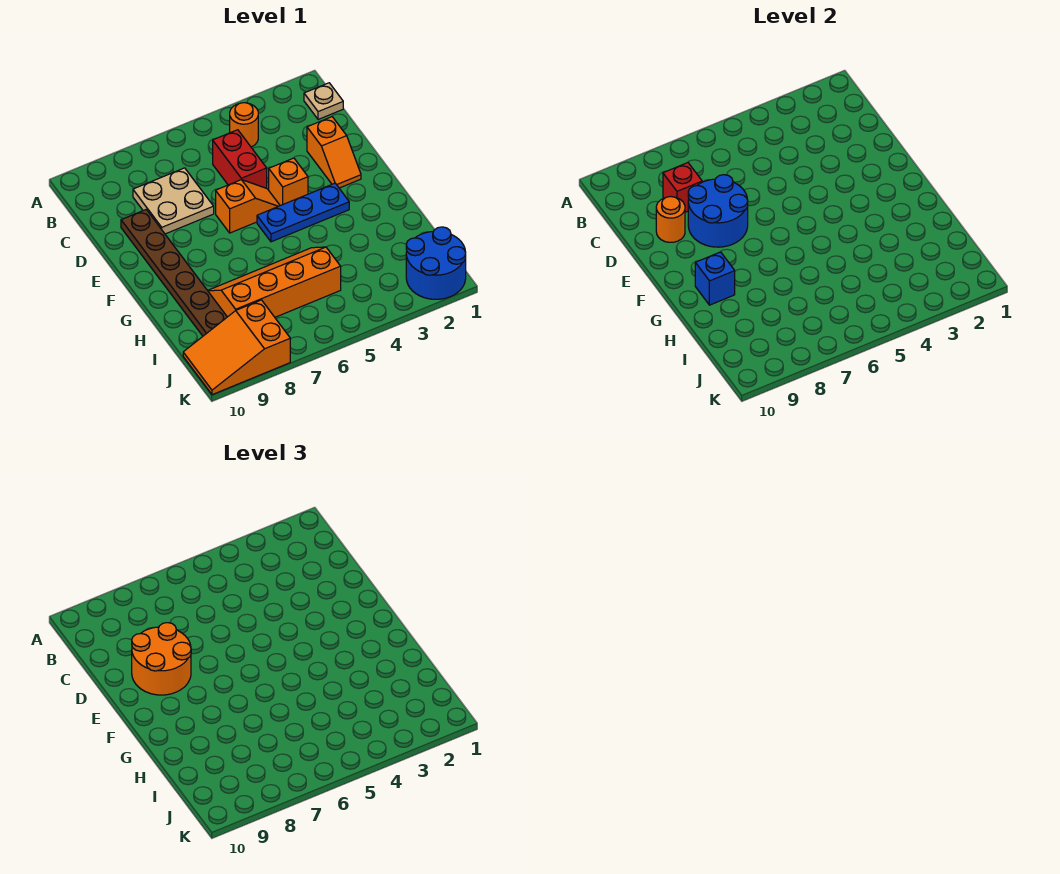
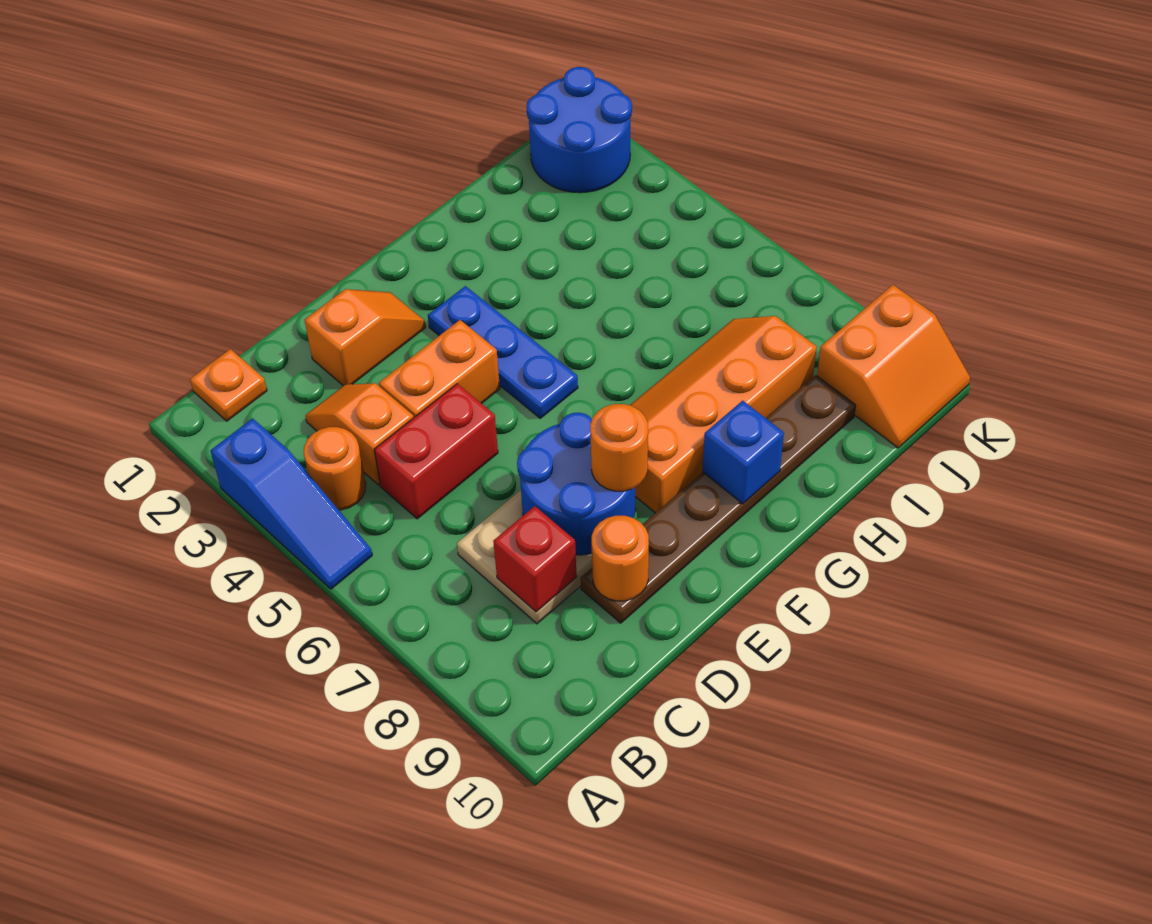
none -> blue 1x3 slope [210,418,372,589]
tan 1x1 plate [304,83,343,120] -> orange 1x1 plate [190,349,267,421]
orange 2x2 round brick [132,623,191,695] -> orange 1x1 round brick [590,404,648,491]
orange 1x1 brick [269,158,308,206] -> orange 1x2 brick [379,320,500,417]
orange 1x2 slope [216,180,280,233] -> orange 1x2 slope moved to [305,383,414,485]
orange 2x4 slope [208,247,341,317] -> orange 2x4 slope turned to [630,316,817,513]
orange 2x3 slope [183,300,290,395] -> orange 2x2 slope [817,285,970,448]

